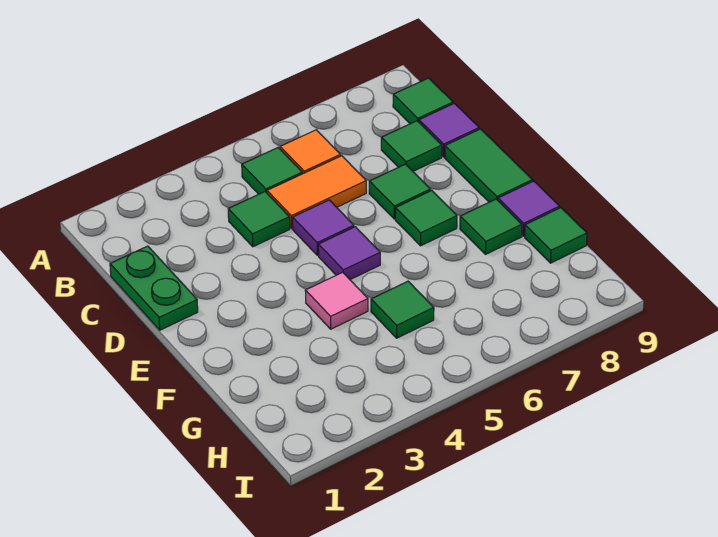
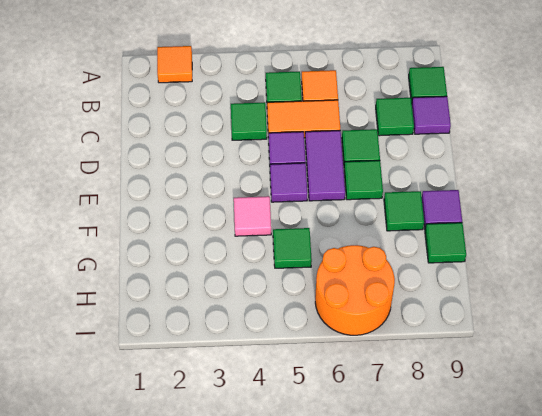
none -> orange 1x1 tile [157,46,192,83]
green 1x2 plate [110,246,198,330] -> none
none -> purple 1x2 tile [305,131,345,201]
green 1x2 tile [445,129,533,202] -> none
none -> orange 2x2 round brick [315,245,395,335]

